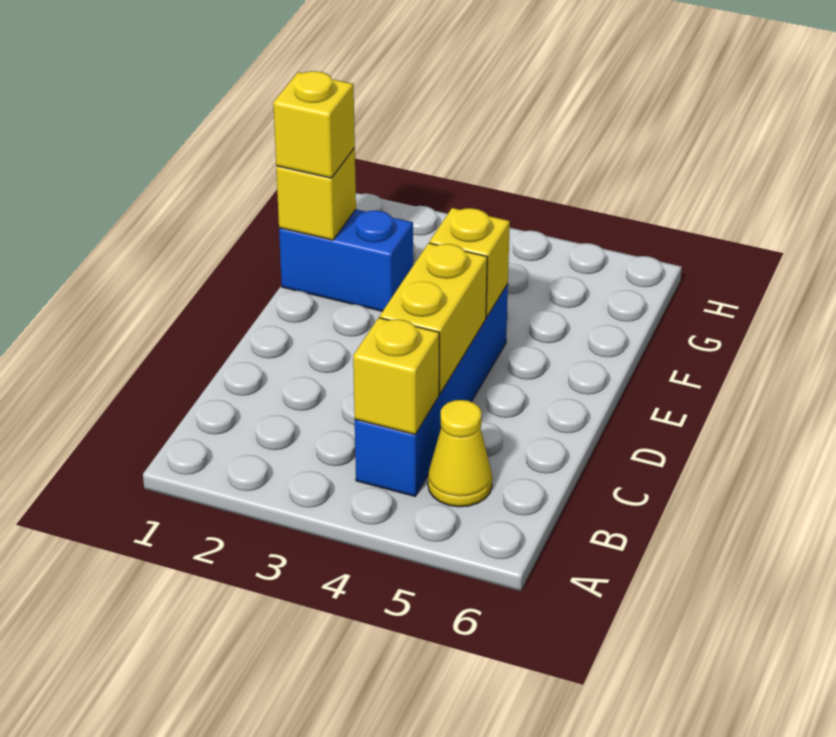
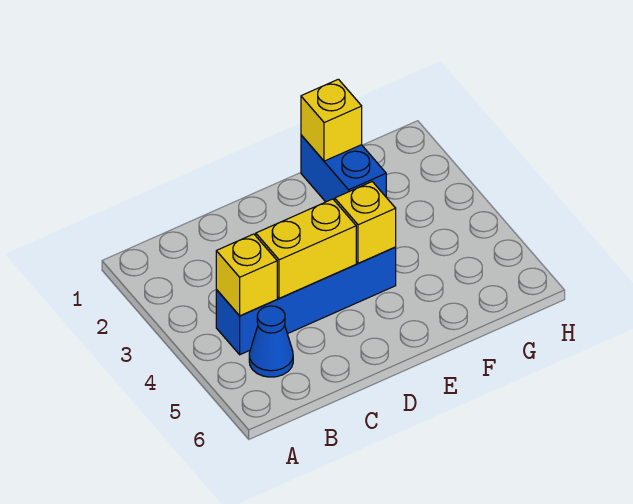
yellow 1x1 cone [428,400,492,507] -> blue 1x1 cone [249,306,293,377]
yellow 1x1 brick [273,71,355,178] -> none

